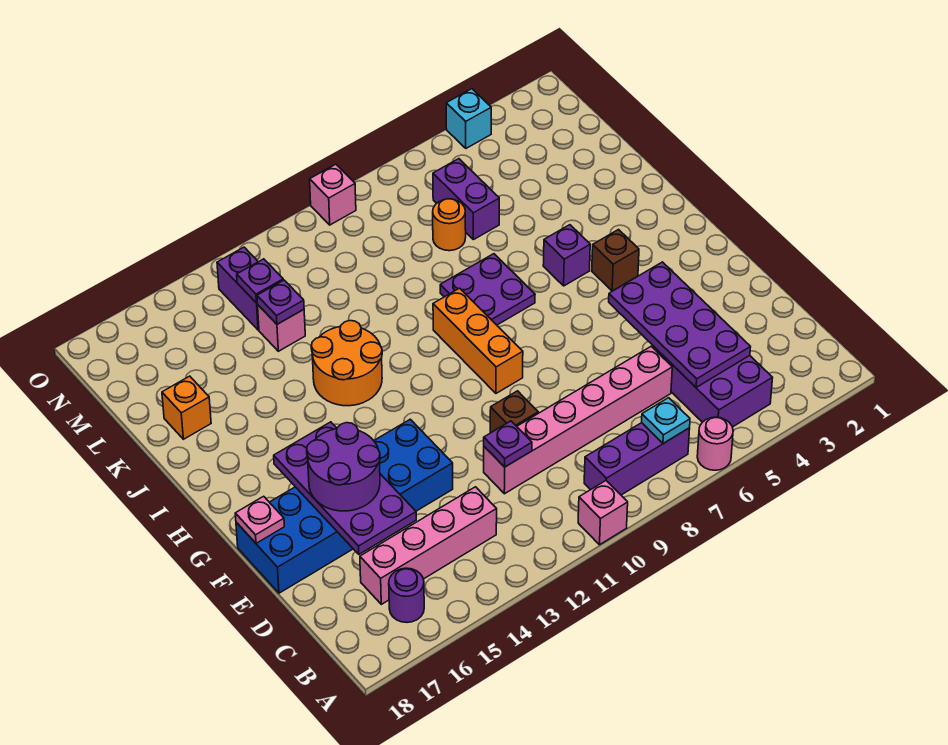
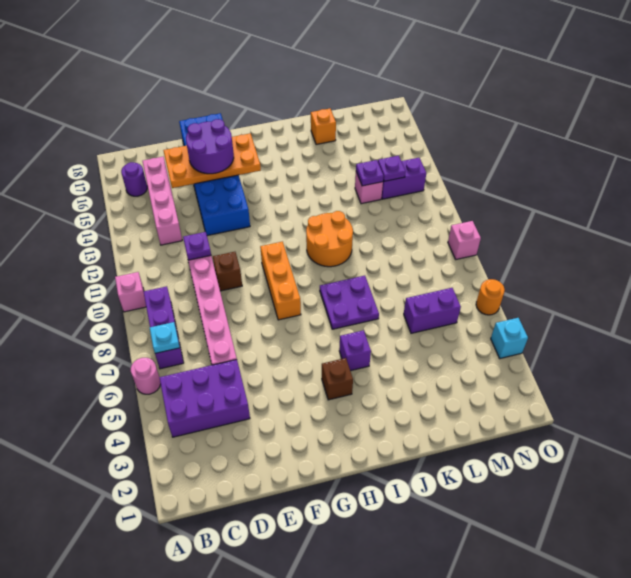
purple 2x4 plate [609,262,750,387] -> none
purple 2x4 plate [274,422,416,554] -> orange 2x4 plate [163,133,261,188]
pink 1x1 plate [235,496,284,543] -> none
orange 1x3 brick [433,288,523,393] -> orange 1x3 brick turned to [260,242,301,320]
orange 2x2 round brick [311,321,382,406] -> orange 2x2 round brick moved to [306,211,353,267]
orange 1x1 round brick [433,199,466,251] -> orange 1x1 round brick moved to [476,279,505,315]

